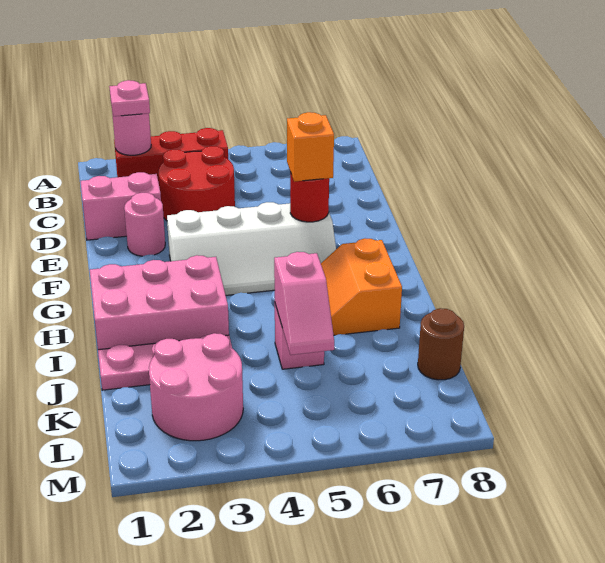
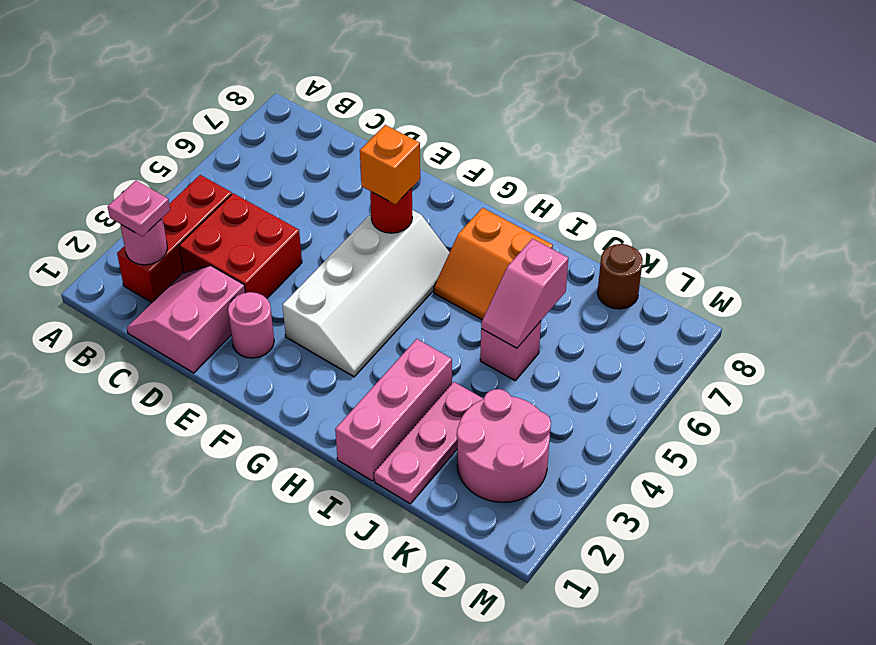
red 2x2 round brick [159,146,235,221] -> red 2x2 brick [179,193,302,298]
pink 2x3 brick [90,255,229,350] -> pink 1x3 brick [335,339,452,481]
pink 1x2 slope [274,252,334,355] -> pink 1x2 slope turned to [481,239,568,348]

